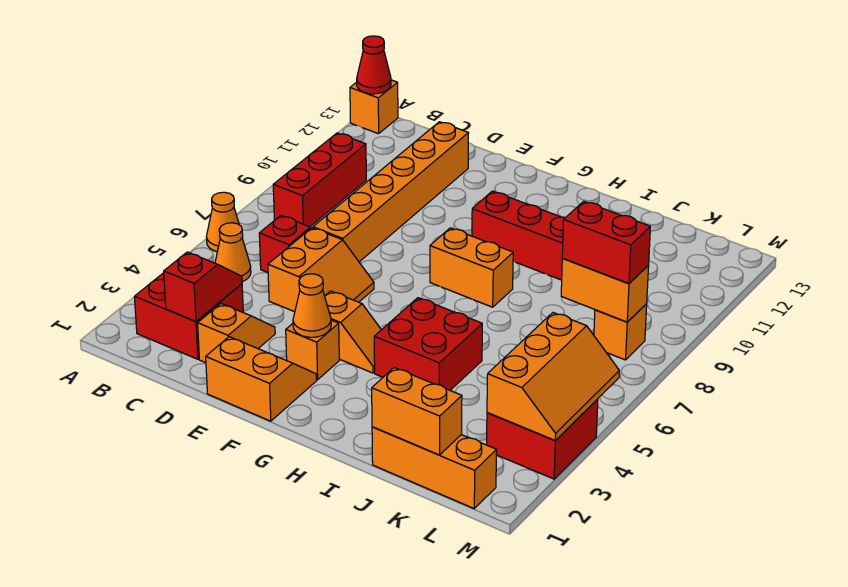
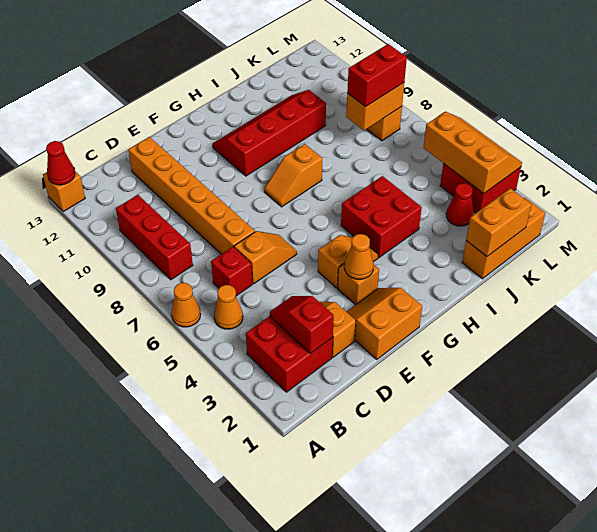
orange 2x2 slope [268,228,374,312] -> orange 1x2 slope [234,231,297,284]
orange 1x2 brick [430,228,513,307] -> orange 1x2 slope [264,144,322,207]
none -> red 1x1 cone [446,183,474,226]

